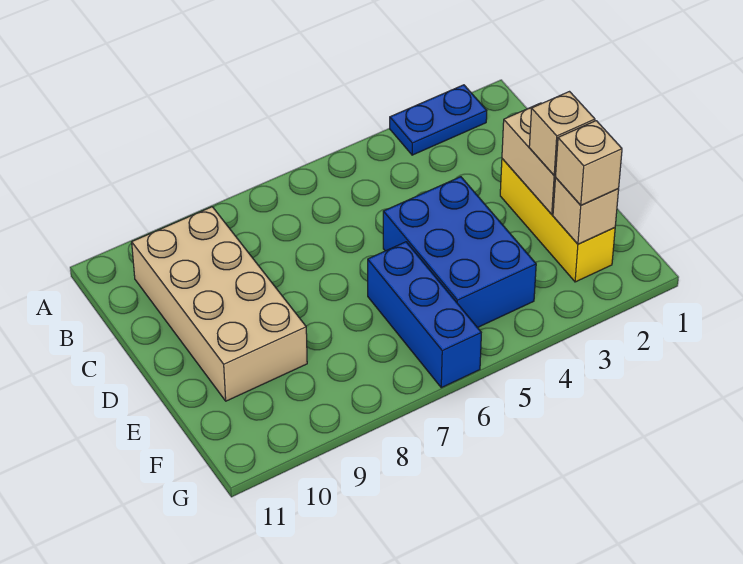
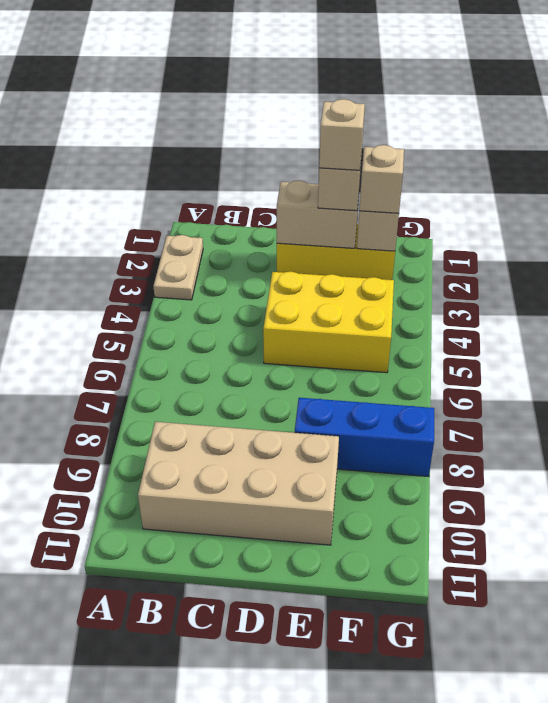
blue 1x2 plate [390,85,487,155] -> tan 1x2 plate [153,235,203,300]
blue 2x3 brick [383,177,536,328] -> yellow 2x3 brick [263,272,394,373]
none -> tan 1x1 brick [319,99,365,170]
blue 1x3 brick [368,242,481,388] -> blue 1x3 brick moved to [295,398,434,476]

